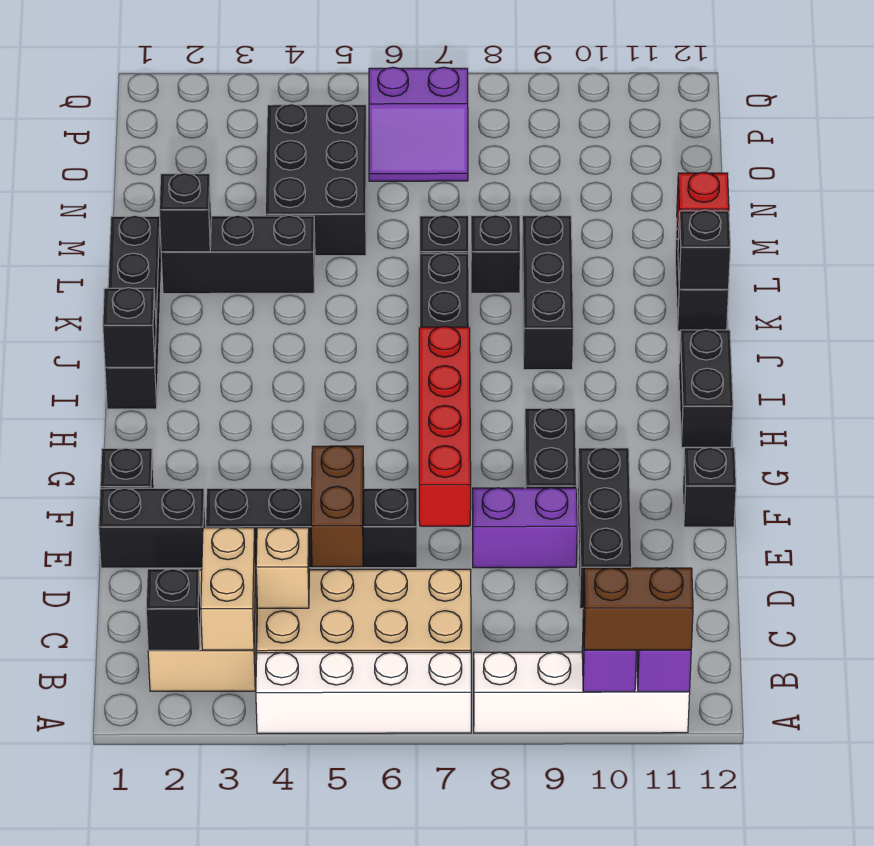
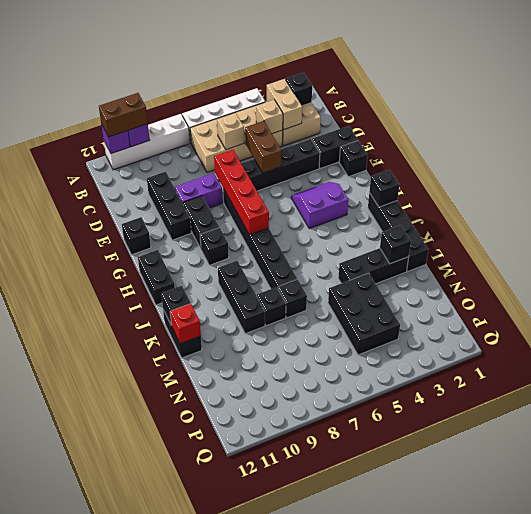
none -> tan 1x1 brick [217,113,244,149]
none -> black 1x1 brick [200,227,229,265]
purple 2x2 slope [369,67,468,181] -> purple 2x2 slope moved to [291,182,348,229]

